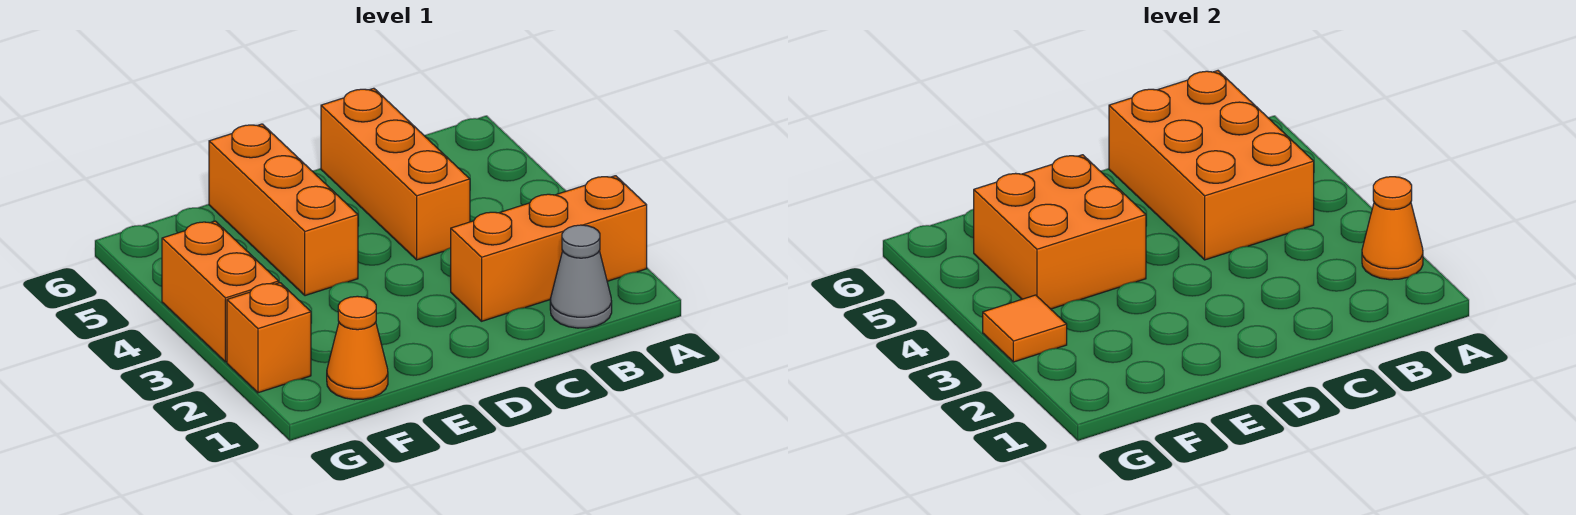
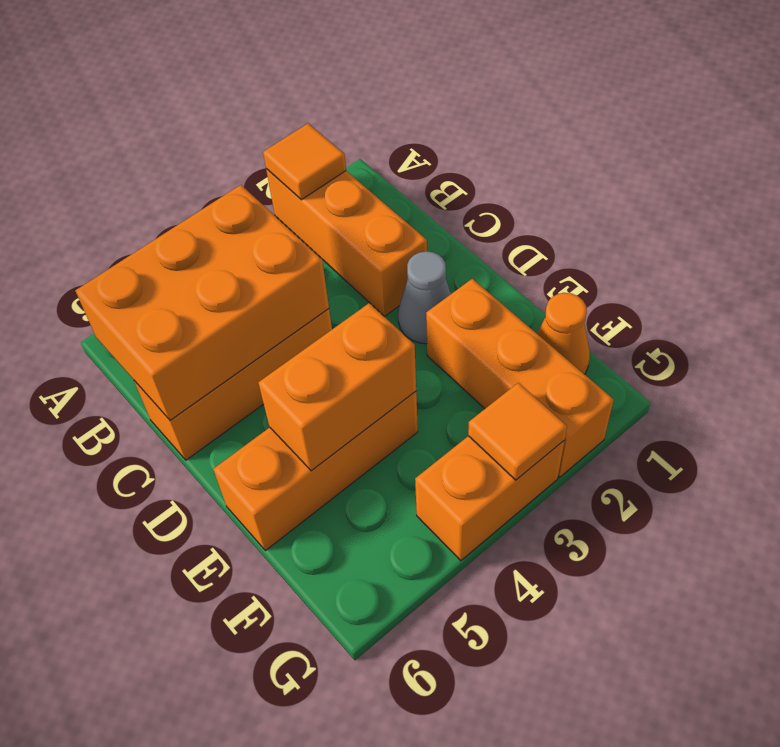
orange 1x1 cone [1362,177,1423,280] -> orange 1x1 tile [263,123,346,200]
grey 1x1 cone [550,225,612,328] -> grey 1x1 cone moved to [398,251,451,344]
orange 2x2 brick [974,155,1146,309] -> orange 1x2 brick [258,303,416,471]
orange 1x1 brick [227,283,311,393] -> orange 1x3 brick [426,279,614,477]

